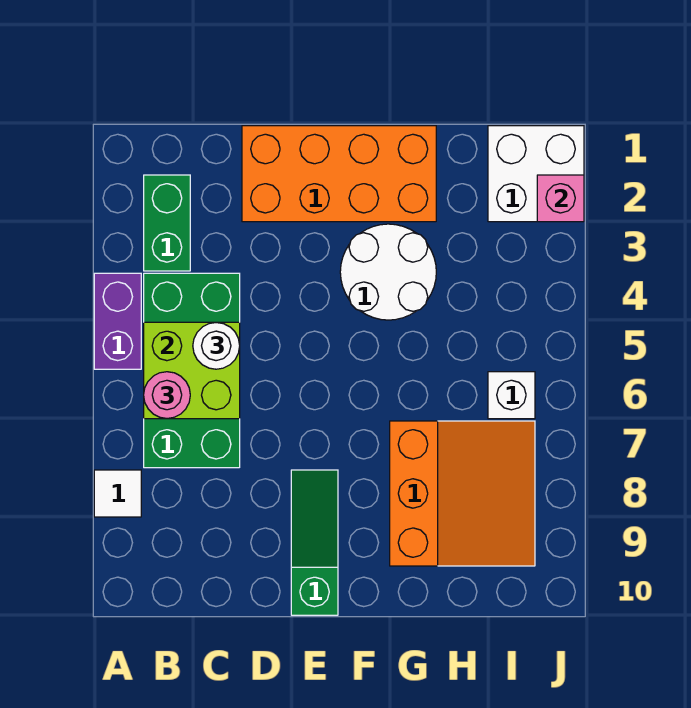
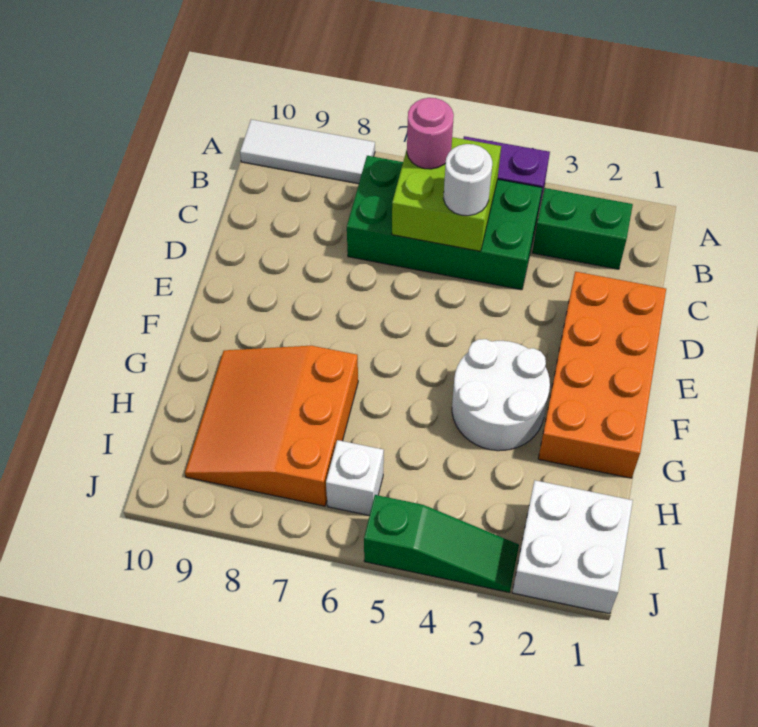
white 1x1 tile [94,470,141,517] -> white 1x3 tile [240,120,375,184]
green 1x3 slope [291,470,338,615] -> green 1x3 slope moved to [364,495,519,592]
orange 3x3 slope [390,421,535,566] -> orange 3x3 slope turned to [185,346,358,506]
pink 1x1 brick [537,175,584,222] -> none

